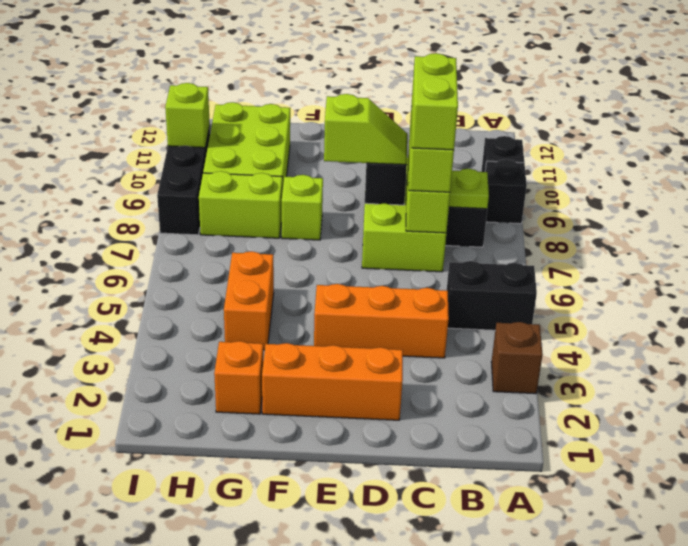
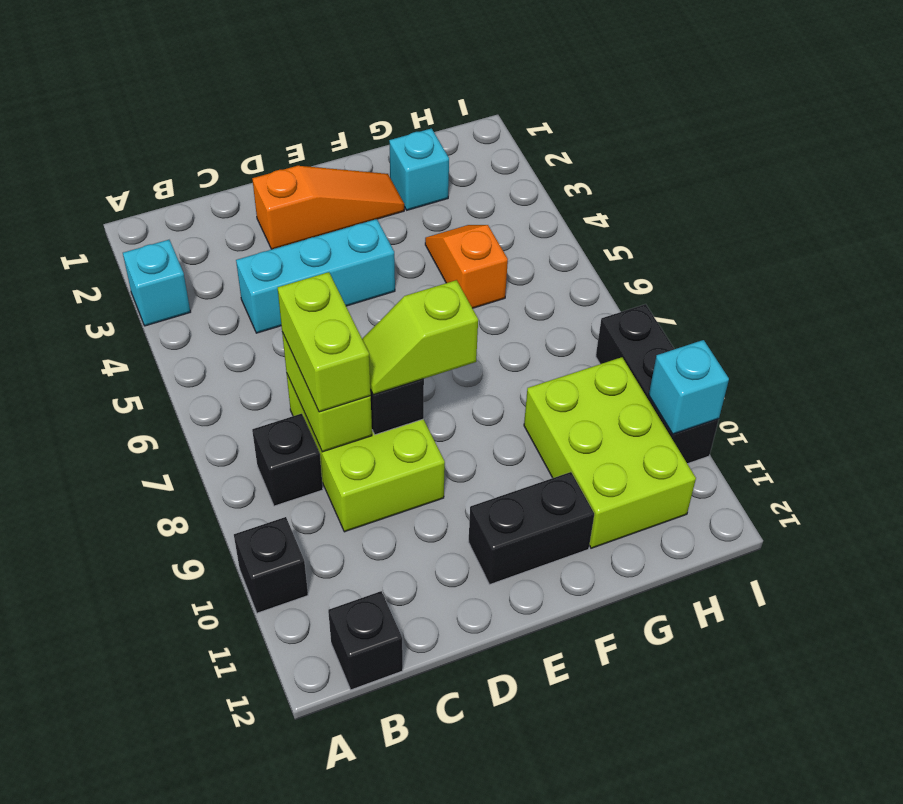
brown 1x1 brick [491,322,543,394] -> cyan 1x1 brick [123,240,190,326]
black 1x2 brick [447,261,537,330] -> black 1x2 brick moved to [468,472,594,585]
black 1x1 brick [485,159,527,224] -> black 1x1 brick moved to [328,591,403,690]
lime 1x1 plate [449,169,489,209] -> none
orange 1x3 brick [314,284,449,358] -> cyan 1x3 brick [236,219,395,333]
lime 1x2 brick [412,53,458,150] -> none
orange 1x3 brick [262,343,403,420] -> orange 1x3 slope [252,166,404,249]
lime 1x1 brick [282,175,323,240] -> none
orange 1x1 brick [214,341,263,414] -> cyan 1x1 brick [389,128,449,210]
orange 1x2 brick [224,251,274,350] -> orange 1x2 slope [425,225,508,308]
lime 1x2 brick [199,171,282,238] -> none
lime 1x1 brick [165,83,210,148] -> cyan 1x1 brick [649,340,729,434]

